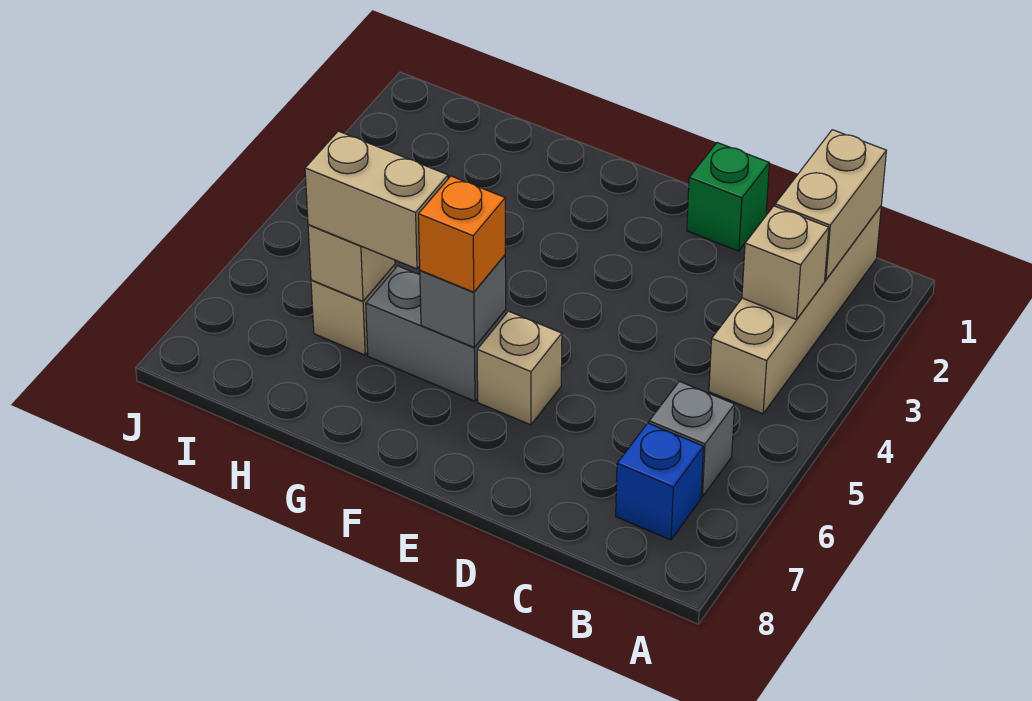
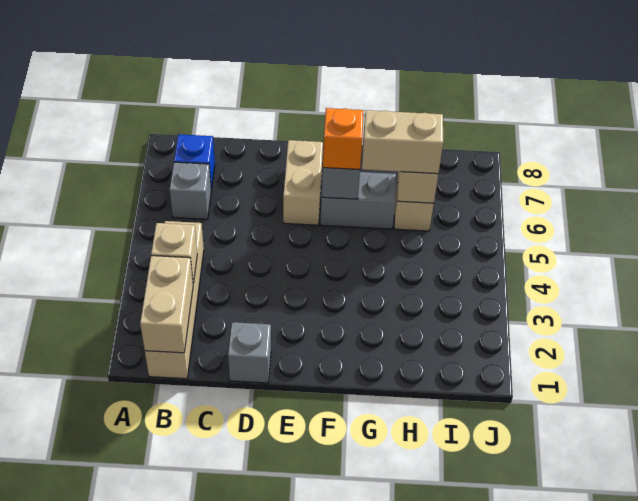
green 1x1 brick [687,143,769,251] -> grey 1x1 brick [228,322,271,383]
tan 1x1 brick [477,311,562,425] -> tan 1x2 brick [283,140,323,225]

